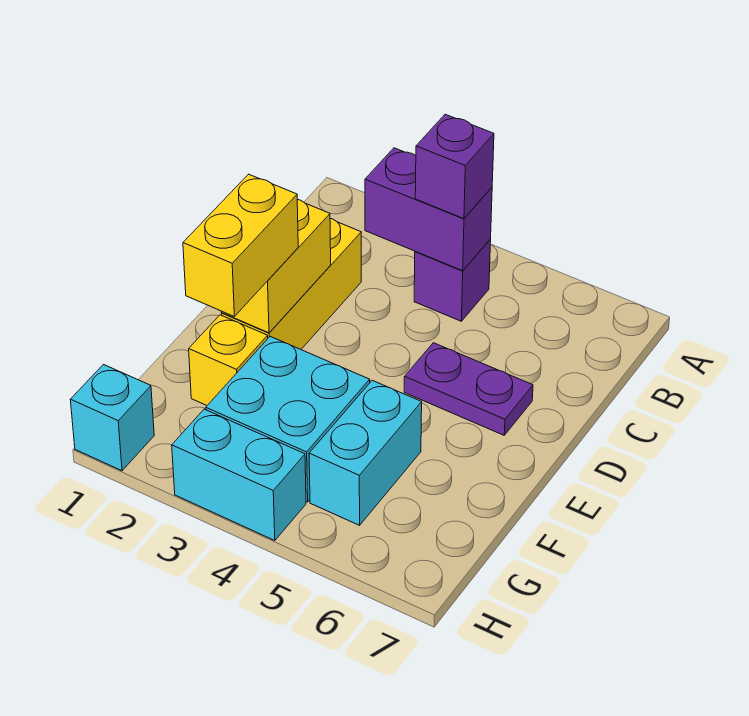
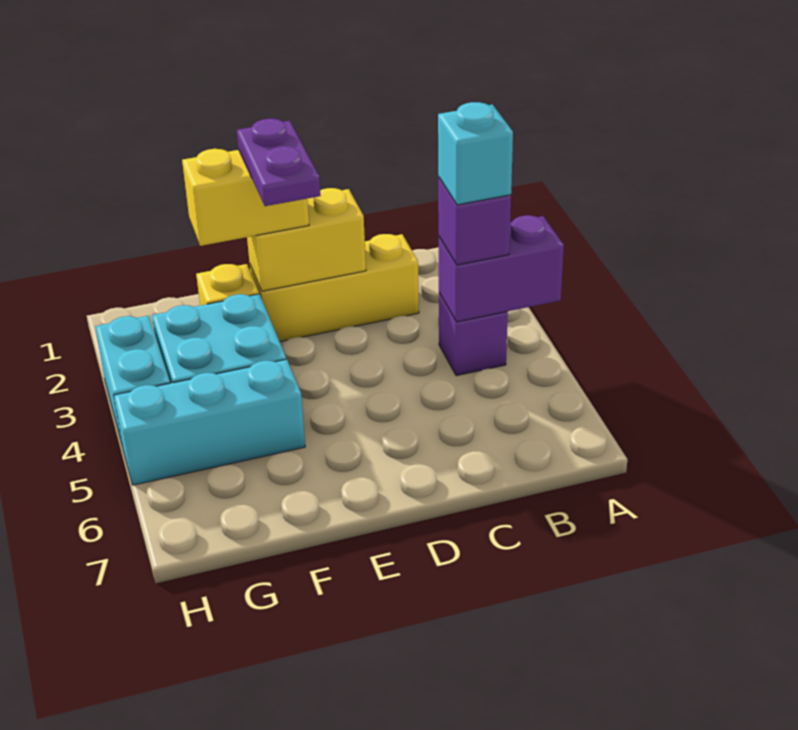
purple 1x2 brick [365,148,492,271] -> purple 1x2 brick turned to [439,215,564,322]
purple 1x2 plate [404,343,533,435] -> purple 1x2 plate moved to [237,119,321,206]
cyan 1x2 brick [309,380,422,525] -> cyan 1x3 brick [114,359,305,485]
cyan 1x1 brick [70,365,154,471] -> cyan 1x1 brick moved to [438,102,513,205]

